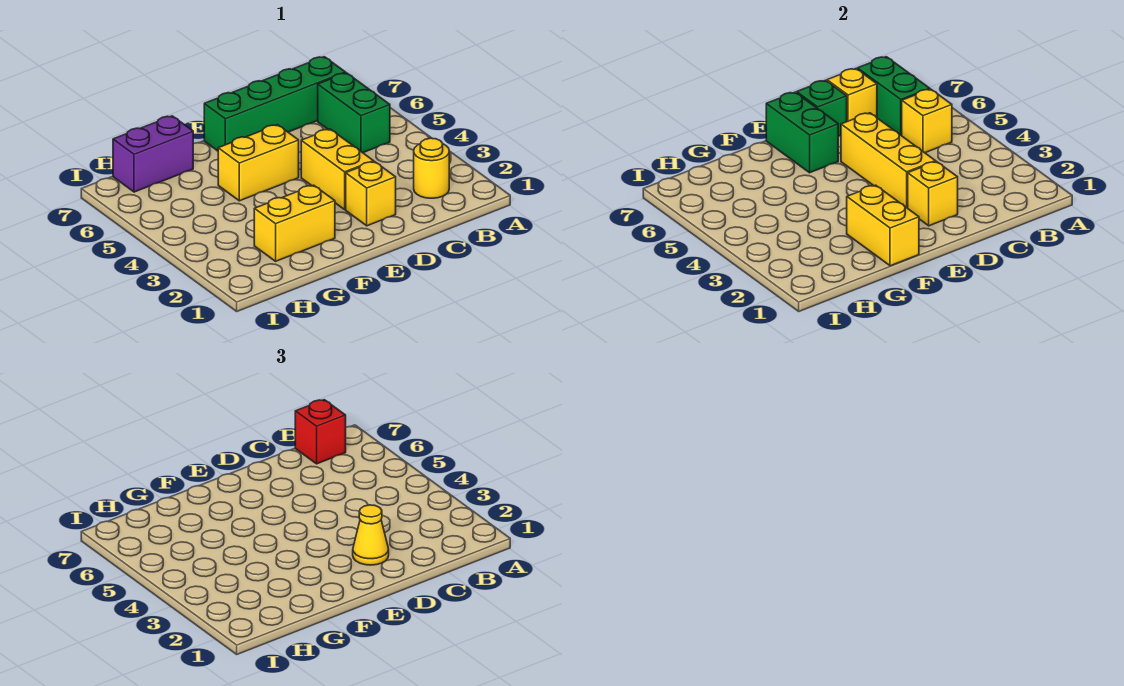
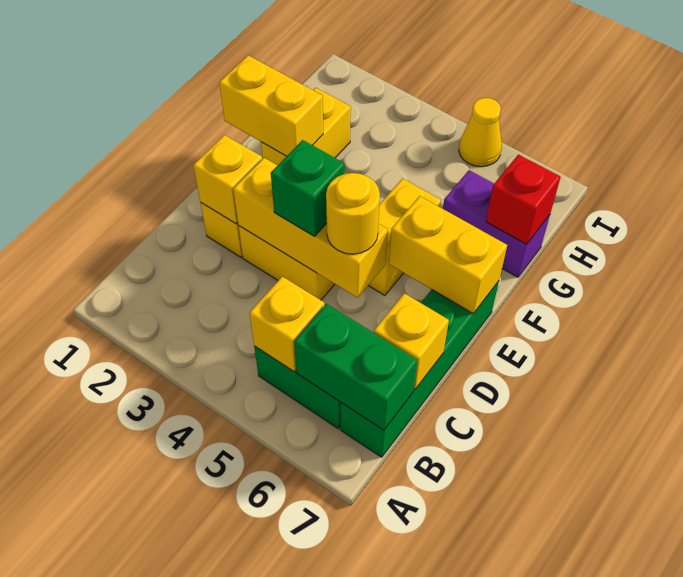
yellow 1x1 round brick [414,138,449,198] -> yellow 1x1 round brick moved to [326,173,380,254]
red 1x1 brick [295,400,346,464] -> red 1x1 brick moved to [486,155,561,244]
yellow 1x1 cone [353,505,389,565] -> yellow 1x1 cone moved to [459,98,502,167]
green 1x1 brick [797,80,847,136] -> green 1x1 brick moved to [271,140,345,236]
green 1x2 brick [766,92,838,173] -> yellow 1x2 brick [389,196,507,314]
purple 1x2 brick [113,116,193,192] -> purple 1x2 brick turned to [443,170,550,277]

